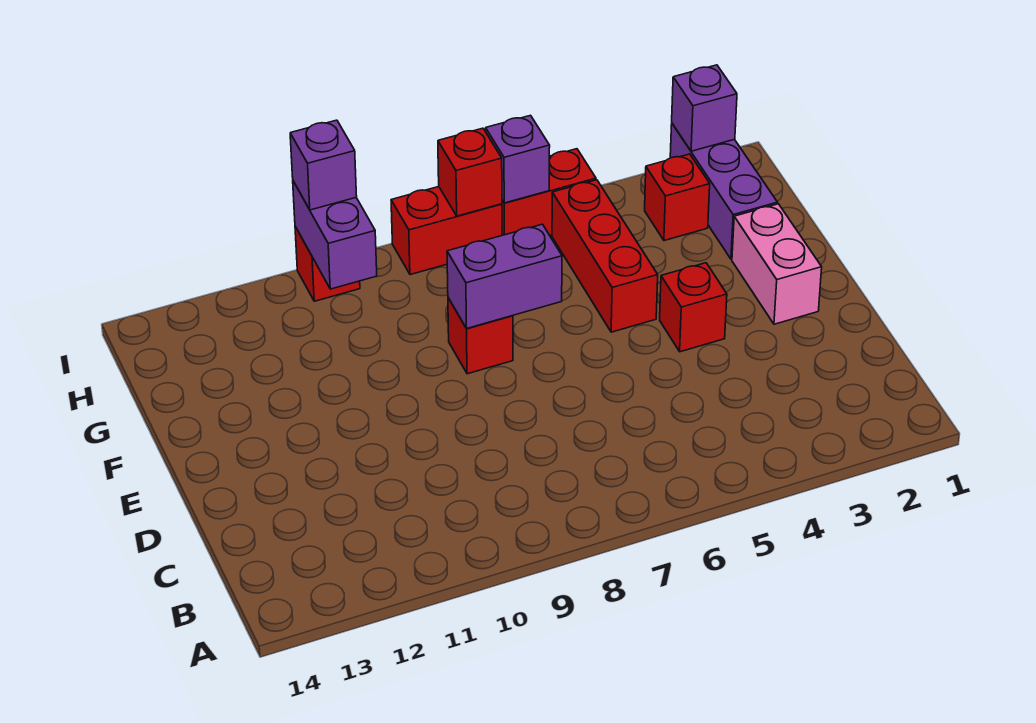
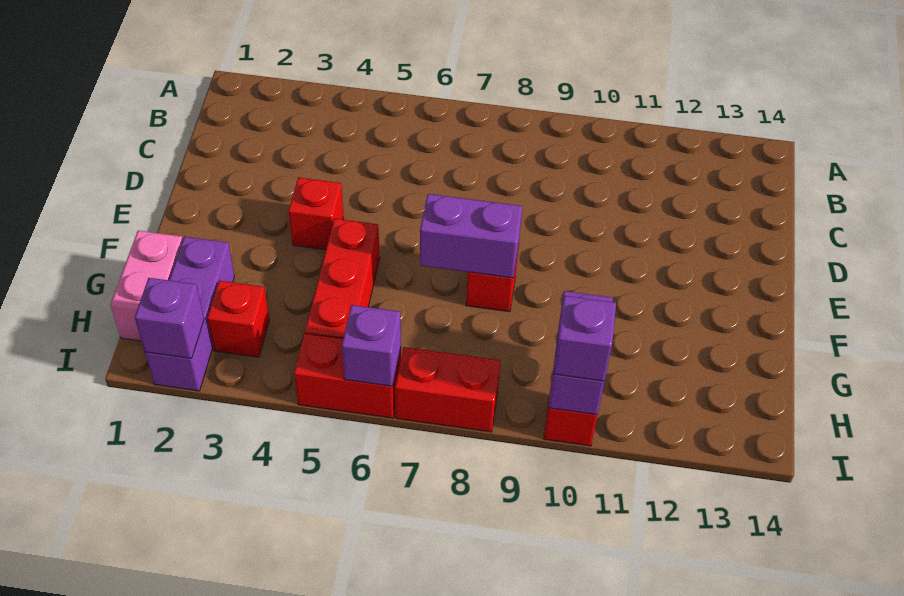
pink 1x2 brick [732,204,822,324] -> pink 1x2 brick moved to [110,231,183,341]
red 1x1 brick [438,128,502,216] -> none

